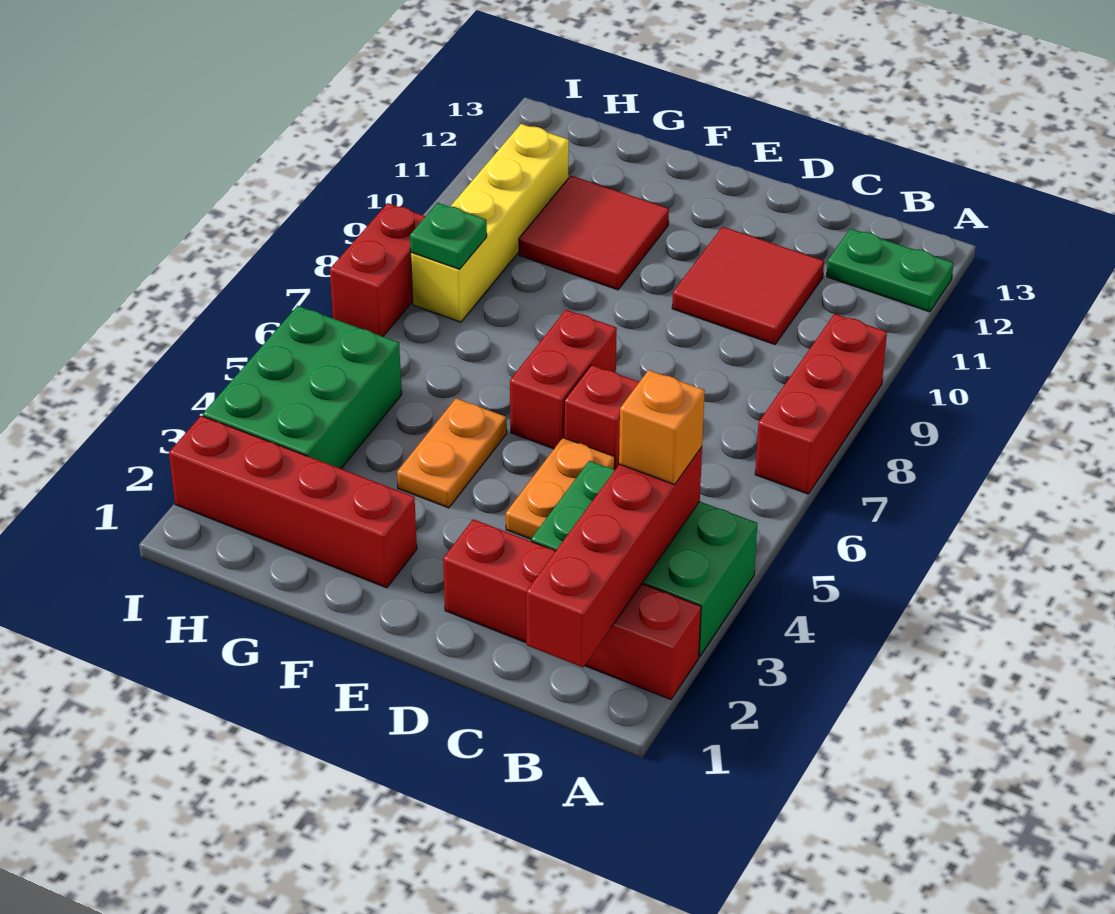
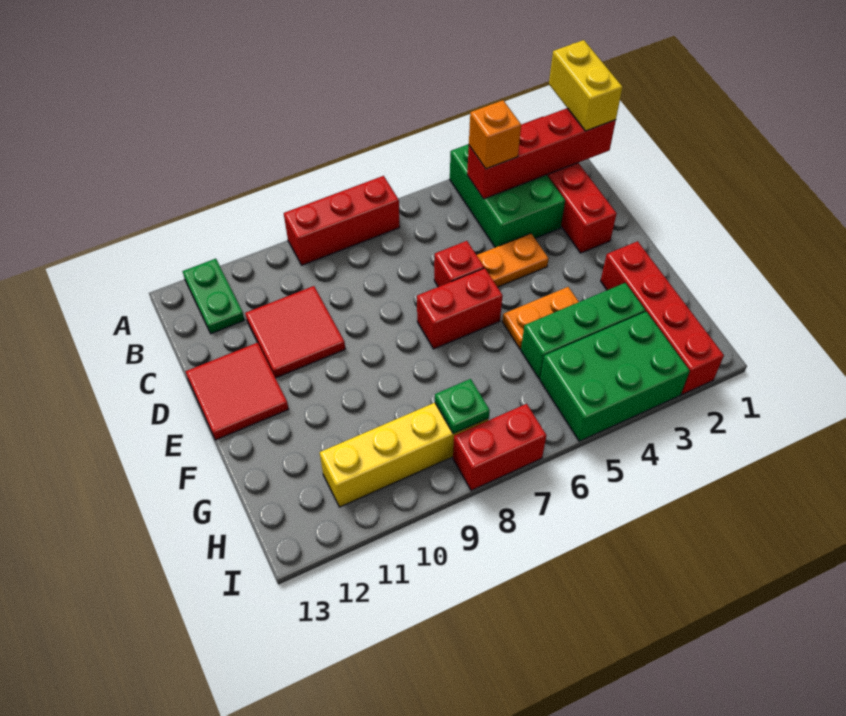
none -> yellow 1x2 brick [549,40,622,131]
red 2x2 tile [519,176,669,290] -> red 2x2 tile moved to [186,343,289,440]
none -> green 1x3 brick [521,283,645,379]

